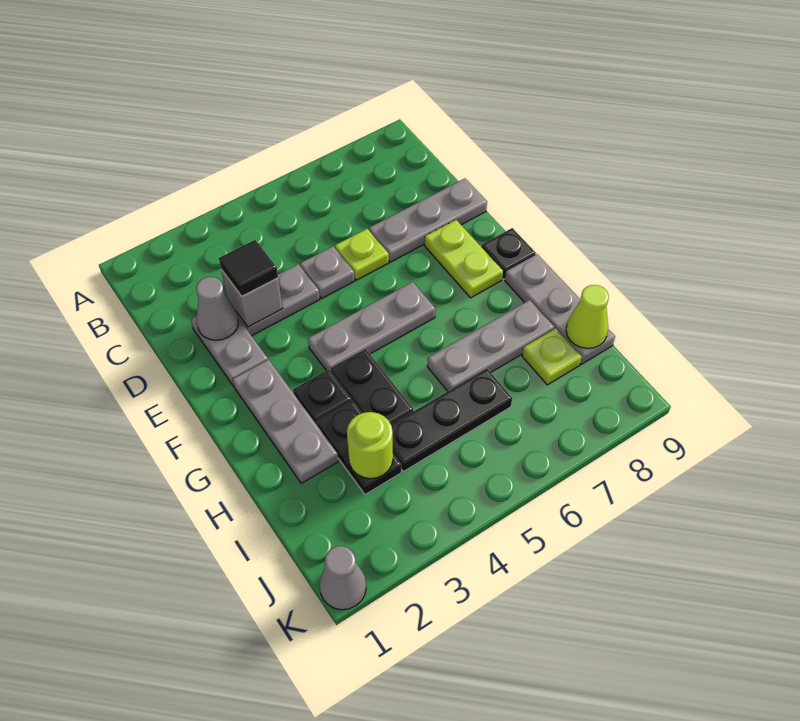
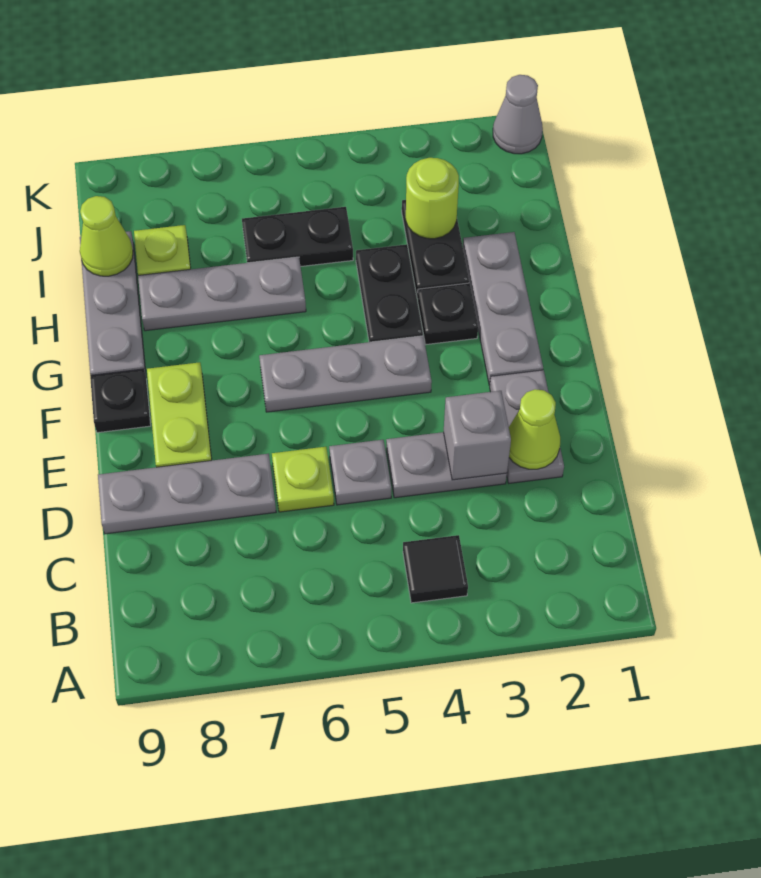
grey 1x1 cone [196,277,238,340] -> lime 1x1 cone [509,389,560,469]
black 1x1 tile [219,240,278,296] -> black 1x1 tile moved to [403,535,468,603]
black 1x3 plate [391,369,512,471] -> black 1x2 plate [242,207,353,266]

